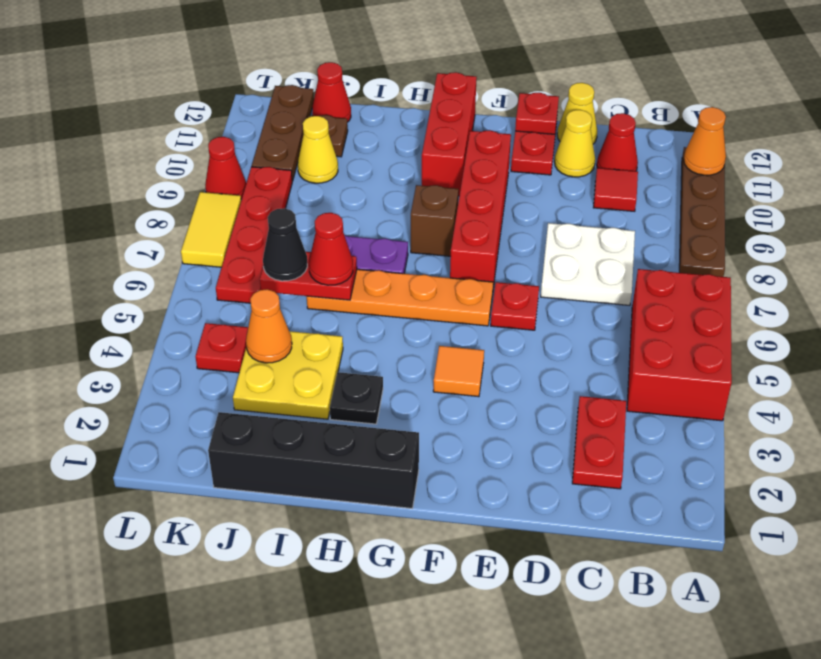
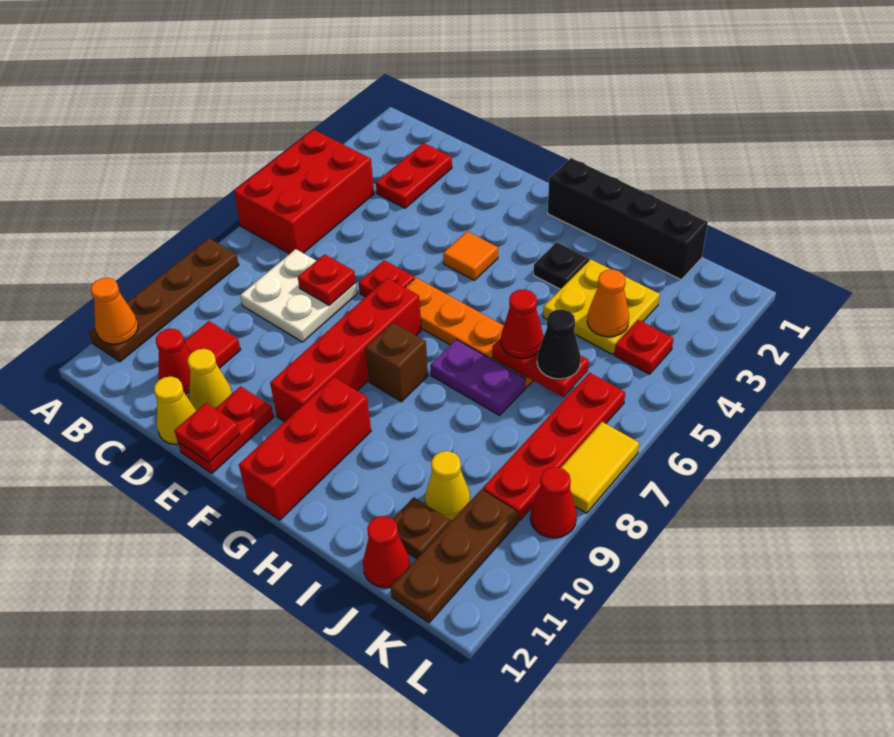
none -> red 1x1 plate [298,254,356,305]

